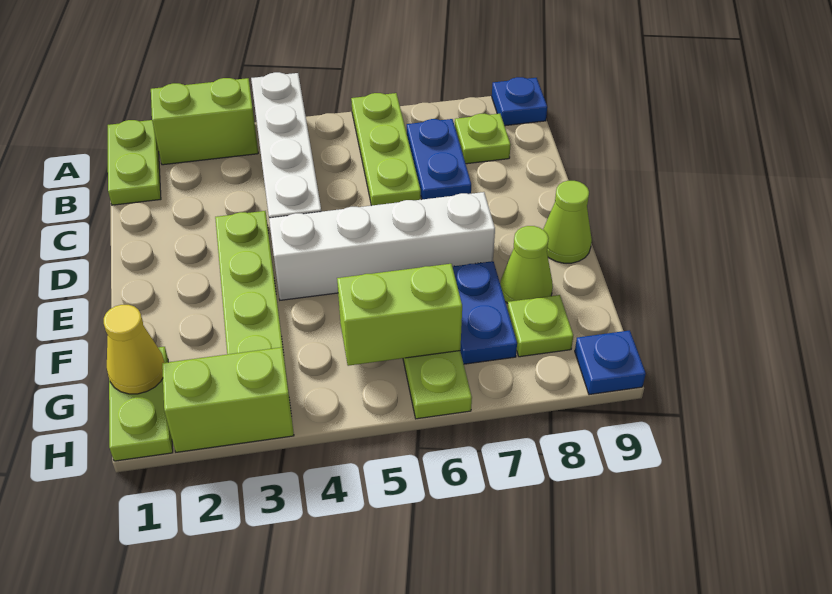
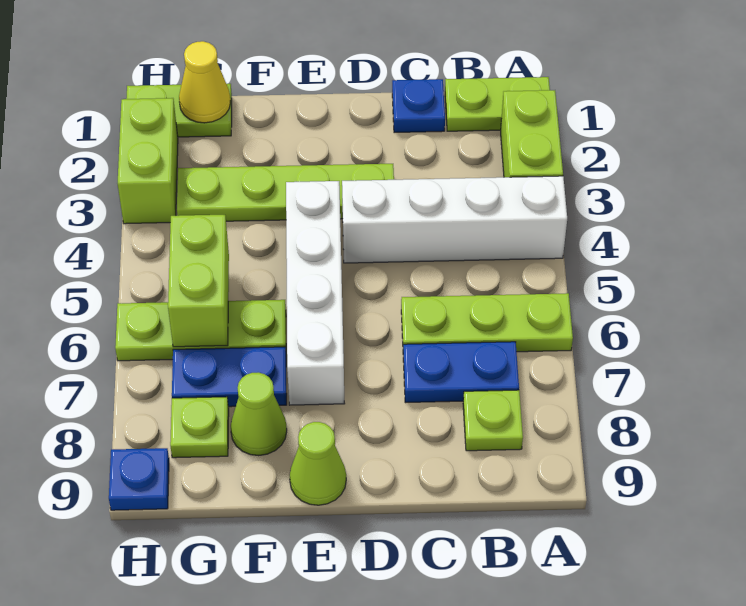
blue 1x1 plate [492,77,547,126] -> blue 1x1 plate moved to [392,79,445,133]

